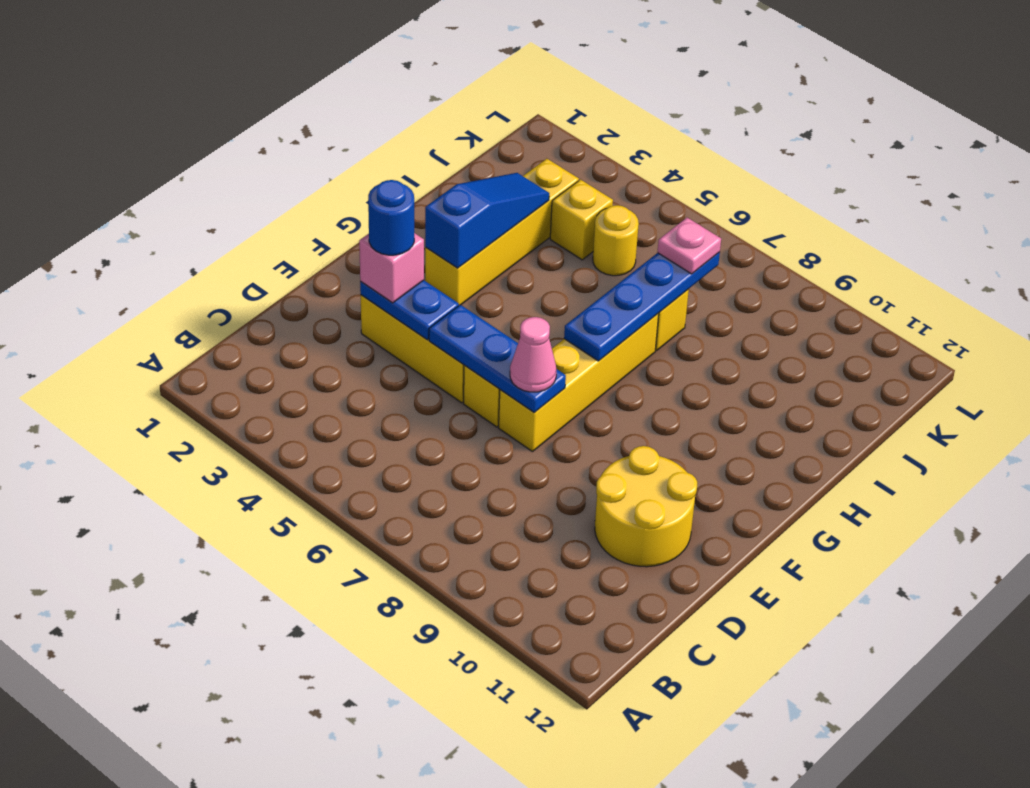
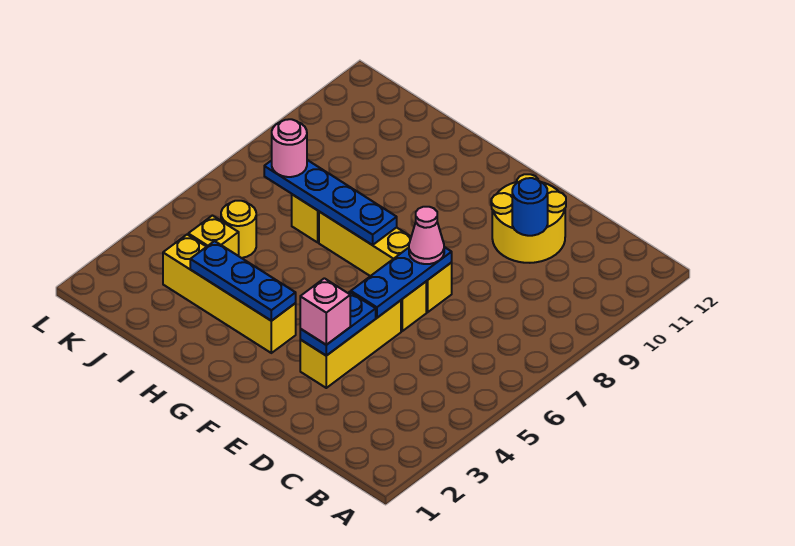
blue 1x1 round brick [368,180,414,255] -> blue 1x1 round brick moved to [512,178,548,236]
blue 1x3 slope [425,173,549,268] -> blue 1x3 plate [190,241,296,321]
pink 1x1 plate [657,218,721,274] -> pink 1x1 round brick [272,119,307,177]

